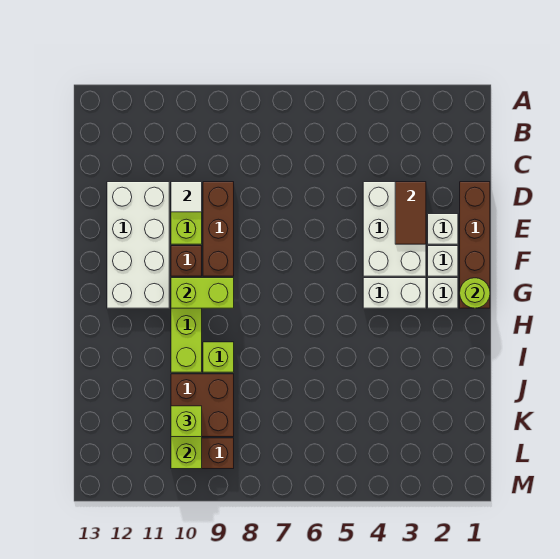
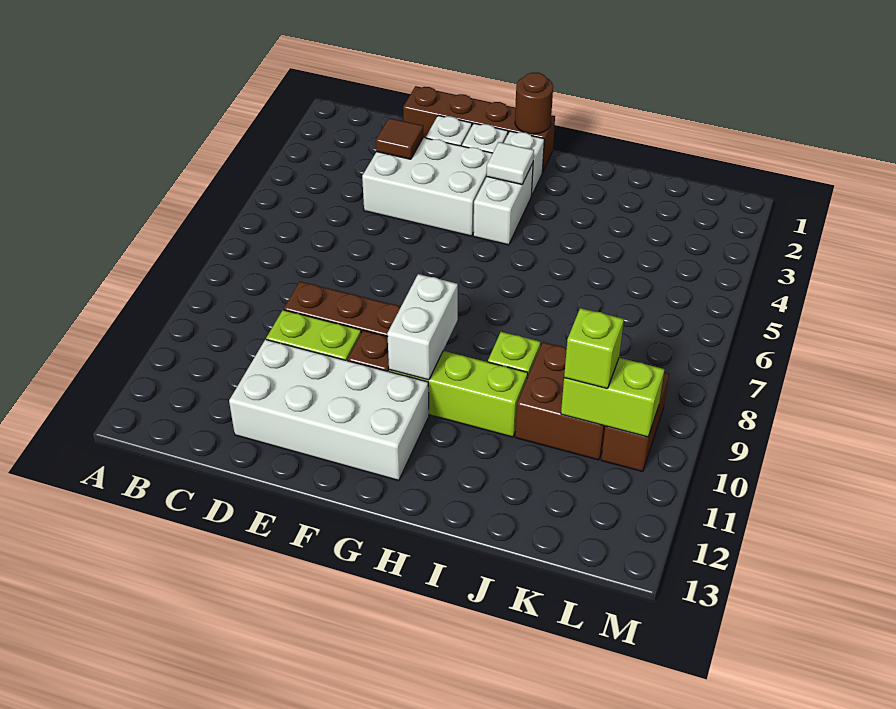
brown 1x2 tile [395,182,426,244] -> brown 1x1 tile [376,118,423,159]
white 1x1 tile [171,182,202,212] -> white 1x1 tile moved to [487,142,534,184]
lime 1x1 round brick [460,278,490,308] -> brown 1x1 round brick [515,72,553,134]
lime 1x2 brick [171,278,234,308] -> white 1x2 brick [387,274,458,380]

